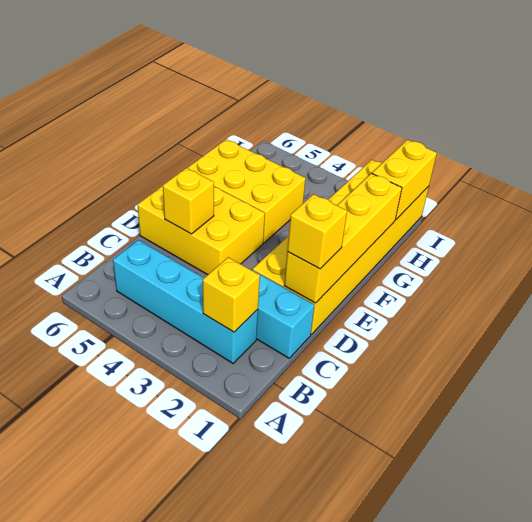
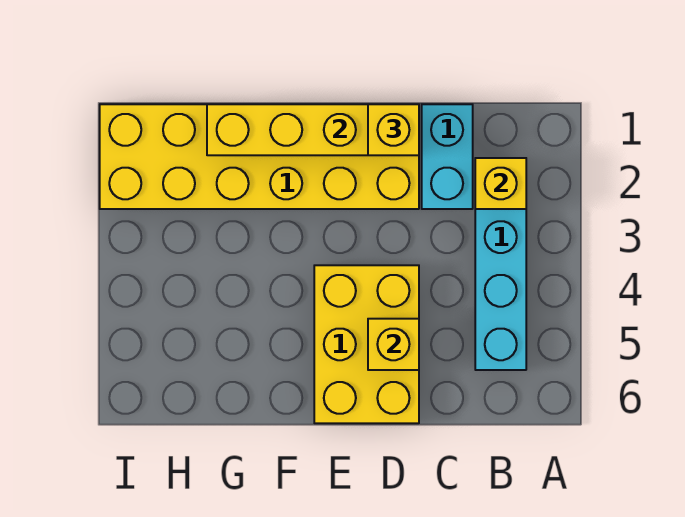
yellow 2x3 brick [188,139,306,243] -> none
yellow 1x2 brick [372,140,437,220] -> none

